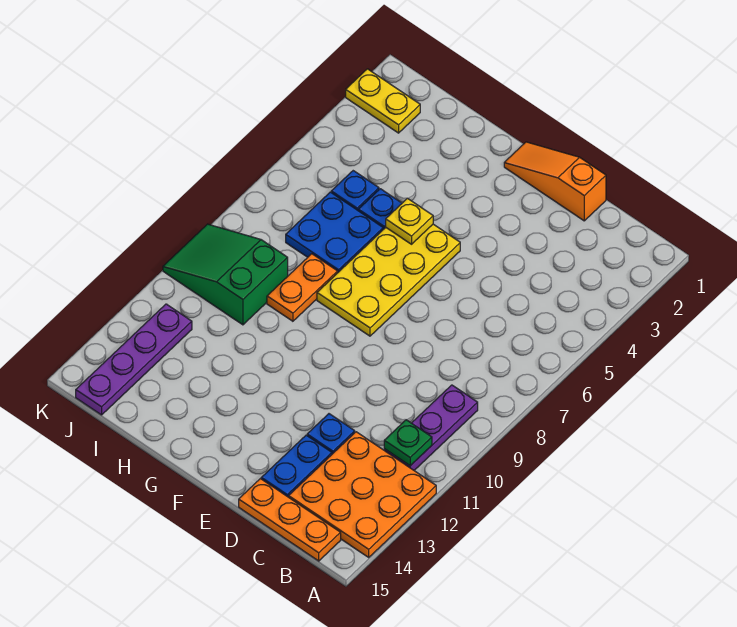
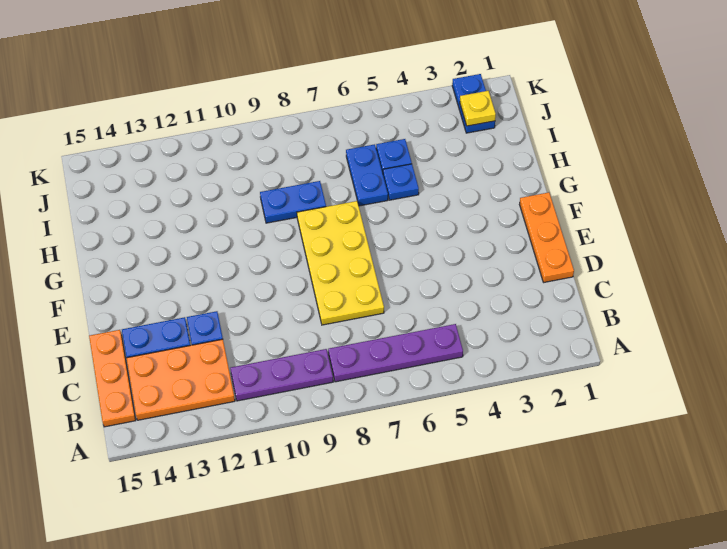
orange 3x3 plate [289,432,436,557] -> orange 2x3 plate [127,339,235,420]
green 1x1 plate [384,420,432,466] -> none
orange 1x3 slope [504,142,606,221] -> orange 1x3 plate [520,192,574,282]
yellow 2x4 plate [317,224,460,336] -> yellow 2x4 plate turned to [297,201,384,325]
yellow 1x1 plate [386,198,433,244] -> yellow 1x1 plate moved to [460,91,496,126]
blue 2x2 plate [286,192,383,272] -> blue 1x2 plate [346,144,388,206]
orange 1x2 plate [267,254,338,321] -> blue 1x2 plate [260,181,326,223]
green 2x3 slope [163,224,288,325] -> none
yellow 1x2 plate [346,69,420,133] -> blue 1x2 plate [452,74,495,133]
purple 1x4 plate [76,304,192,415] -> purple 1x4 plate moved to [328,324,463,382]

